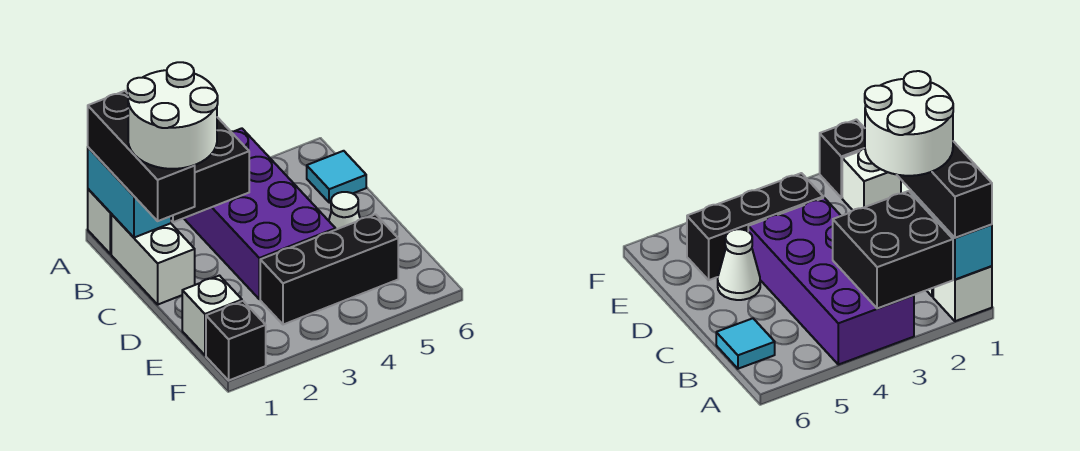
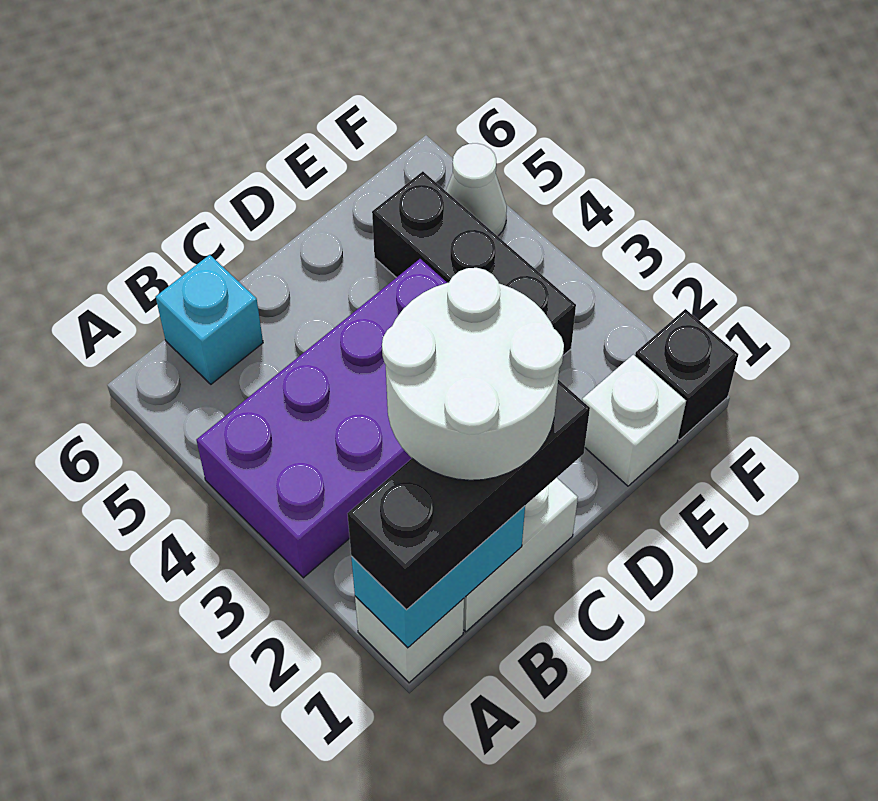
black 2x2 brick [171,117,249,222] -> none
cyan 1x1 tile [307,151,366,203] -> cyan 1x1 brick [156,255,263,384]
white 1x1 cone [329,192,360,230] -> white 1x1 cone moved to [446,143,507,236]

